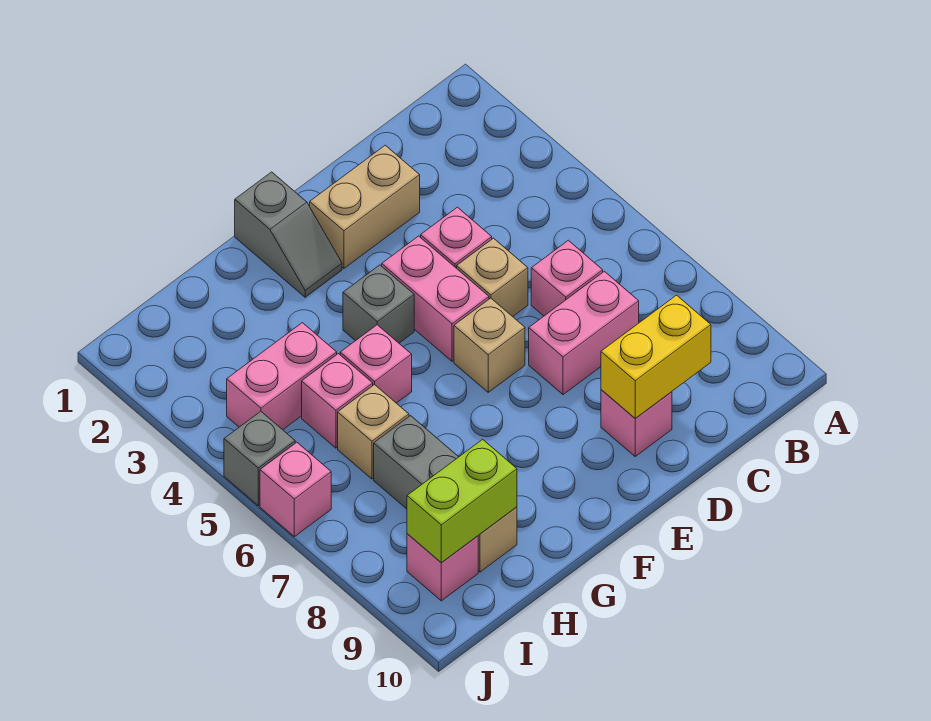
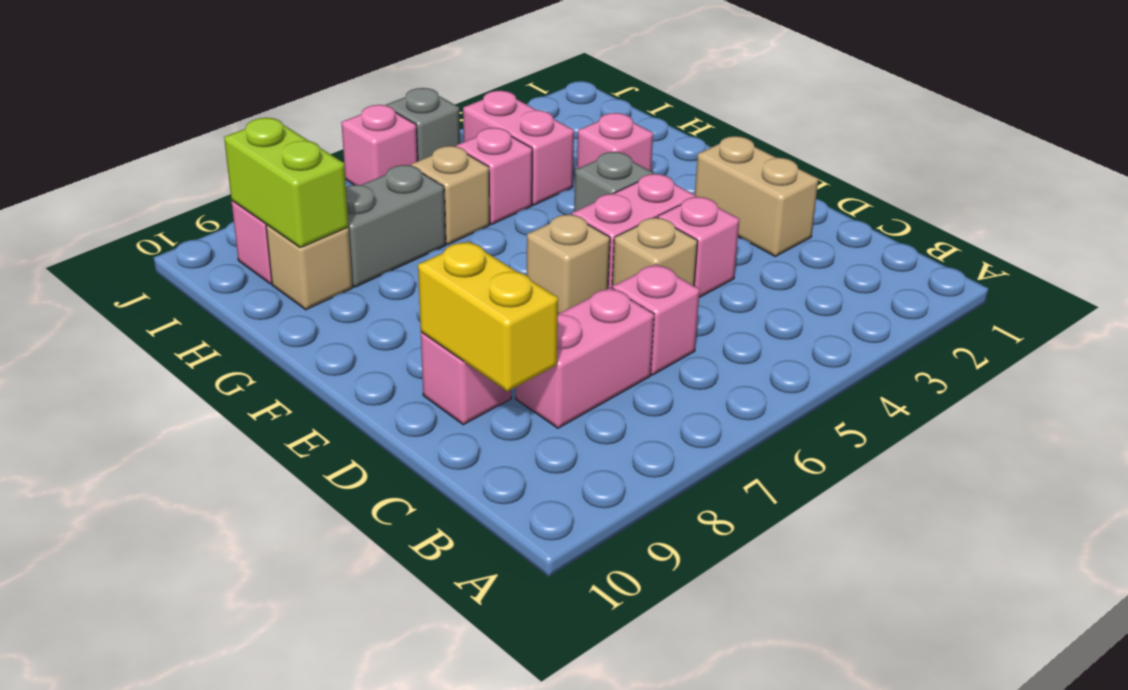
pink 1x2 brick [529,271,639,395] -> pink 1x2 brick turned to [516,287,654,428]
grey 1x2 slope [235,172,342,297] -> none
pink 1x1 brick [340,325,412,403] -> pink 1x1 brick moved to [577,113,653,171]

